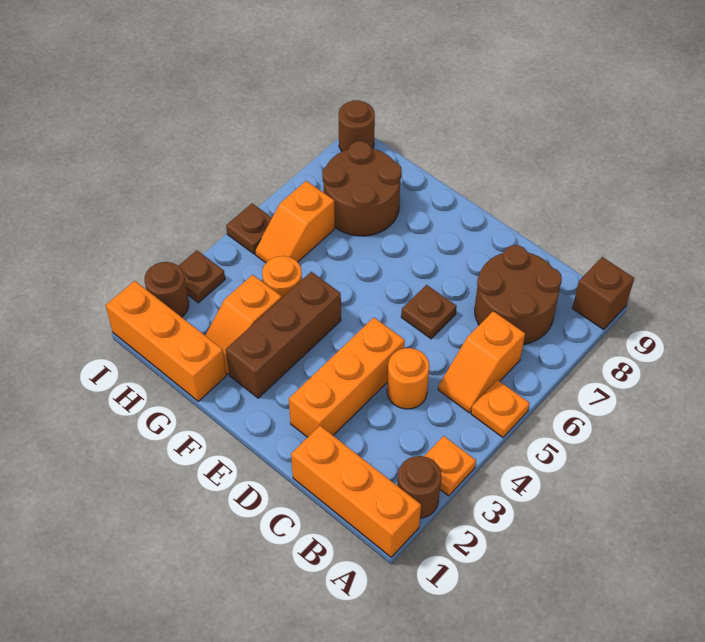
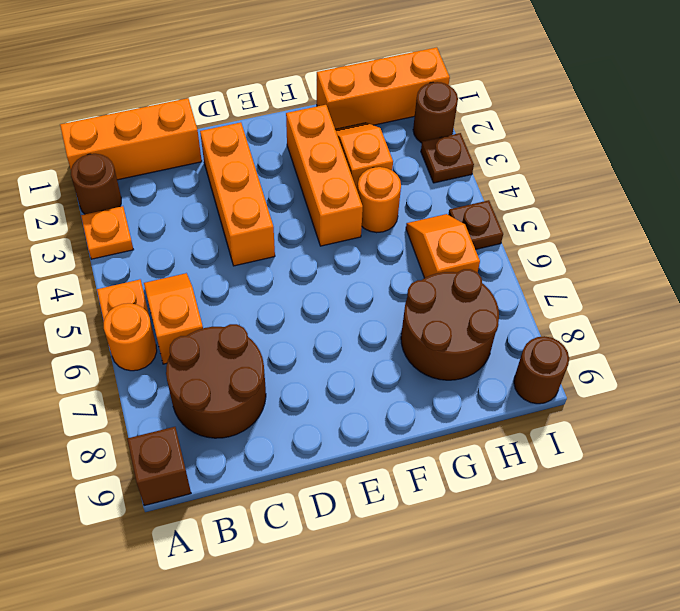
orange 1x1 round brick [387,348,429,409] -> orange 1x1 round brick moved to [104,303,157,371]
brown 1x1 plate [401,285,457,339] -> none
brown 1x3 brick [226,272,341,398] -> orange 1x3 brick [286,105,363,246]

